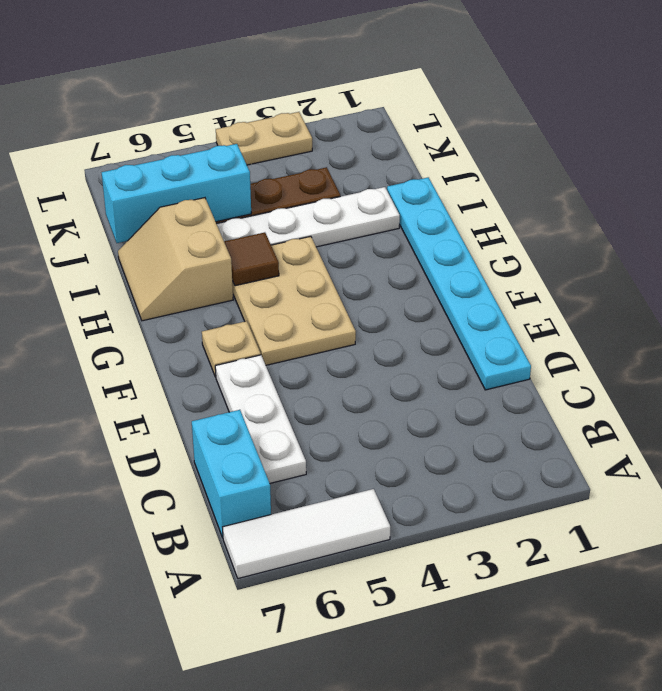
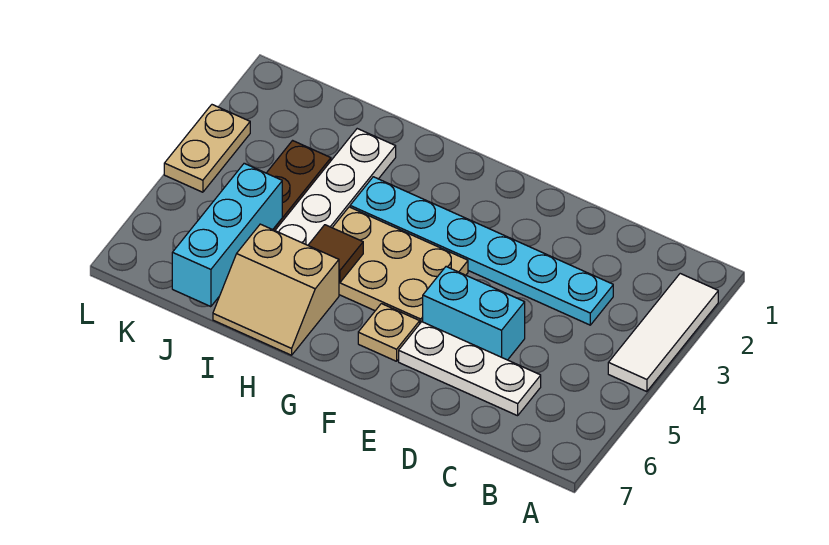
white 1x3 tile [223,489,390,579] -> white 1x3 tile moved to [608,274,718,392]
cyan 1x2 brick [192,410,271,538] -> cyan 1x2 brick moved to [423,267,525,360]
cyan 1x6 plate [387,177,531,390] -> cyan 1x6 plate moved to [350,177,613,325]

